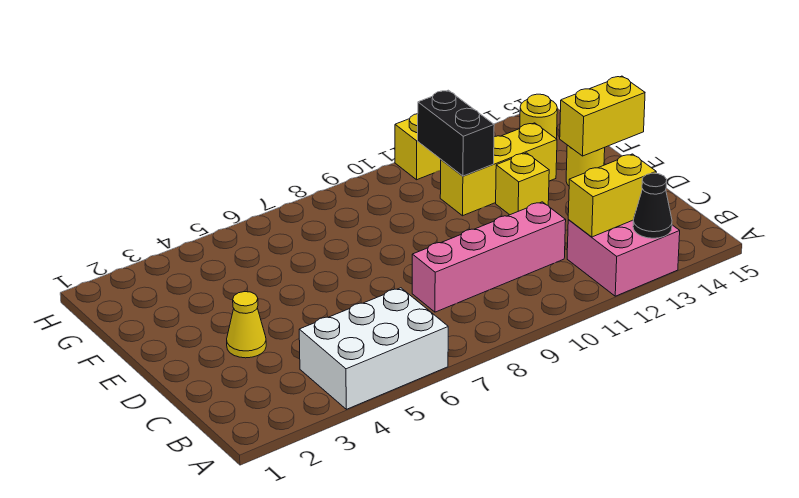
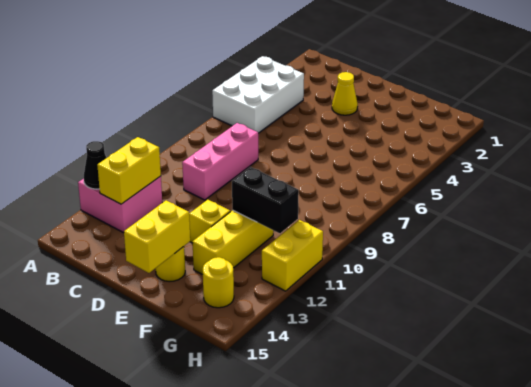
pink 1x4 brick [412,202,566,312] -> pink 1x3 brick [182,123,258,200]

